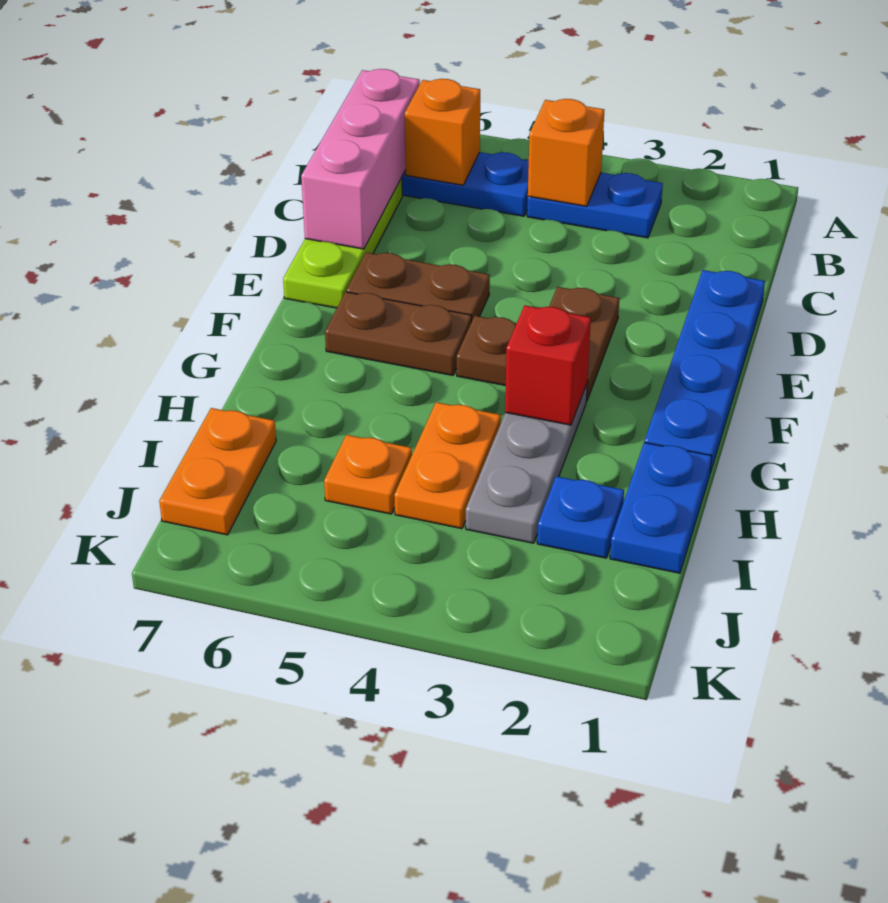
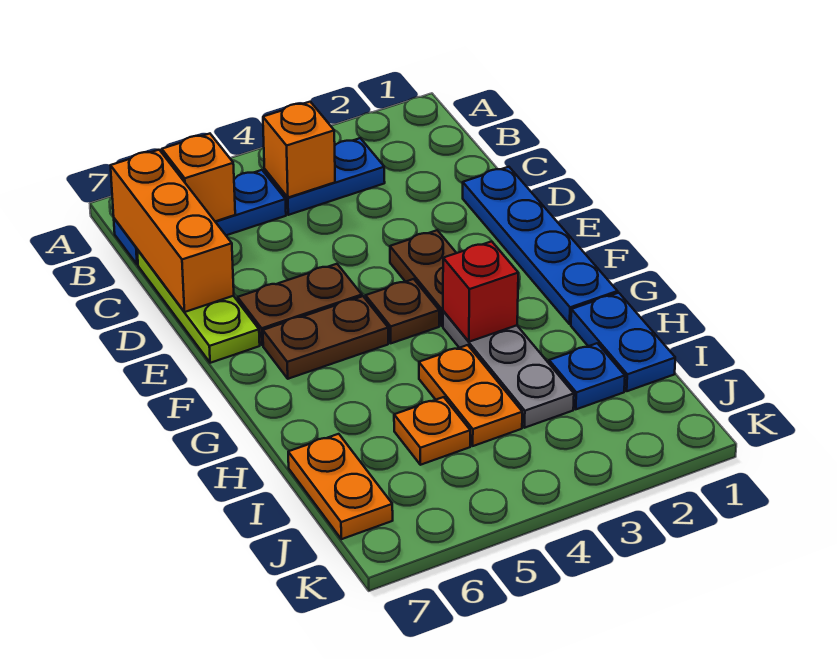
pink 1x3 brick [301,69,420,249] -> orange 1x3 brick [111,150,234,312]

